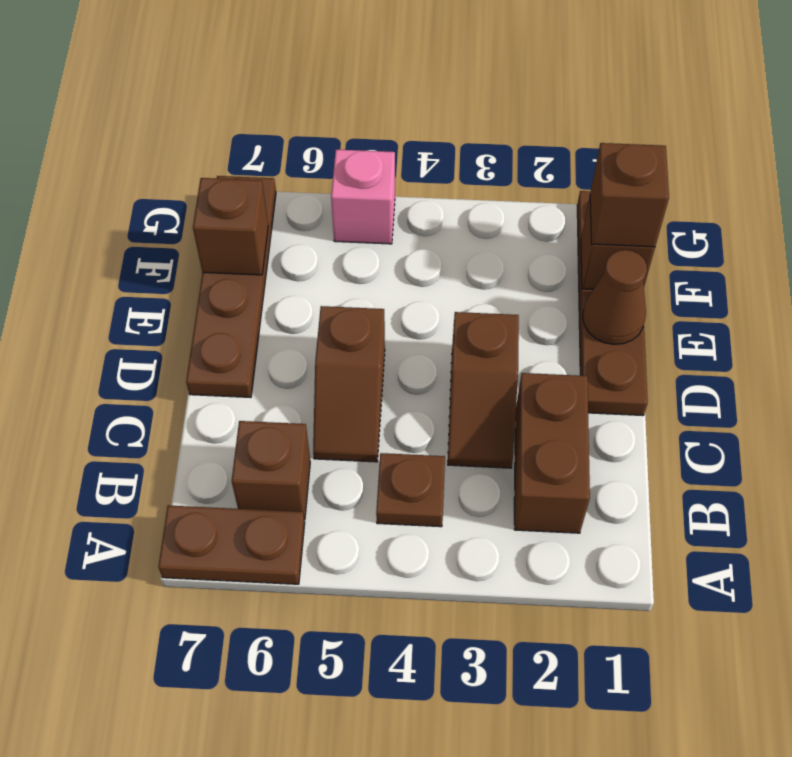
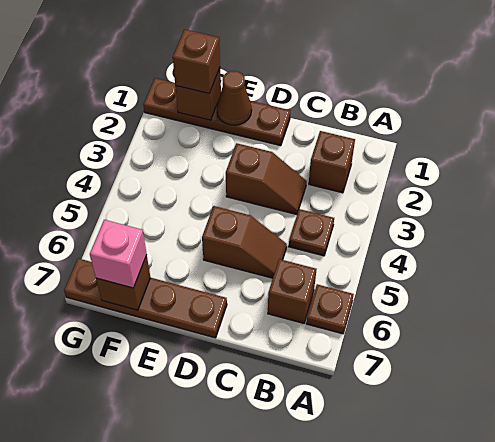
brown 1x2 plate [158,505,305,584] -> brown 1x1 plate [306,284,354,334]
brown 1x2 brick [514,373,590,533] -> brown 1x1 brick [309,131,355,193]
pink 1x1 brick [331,150,395,244] -> pink 1x1 brick moved to [90,220,147,288]

